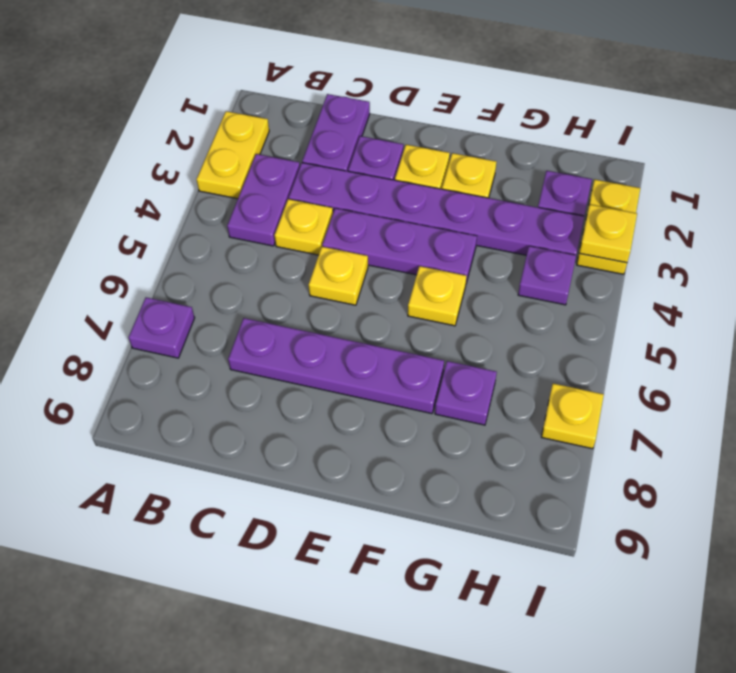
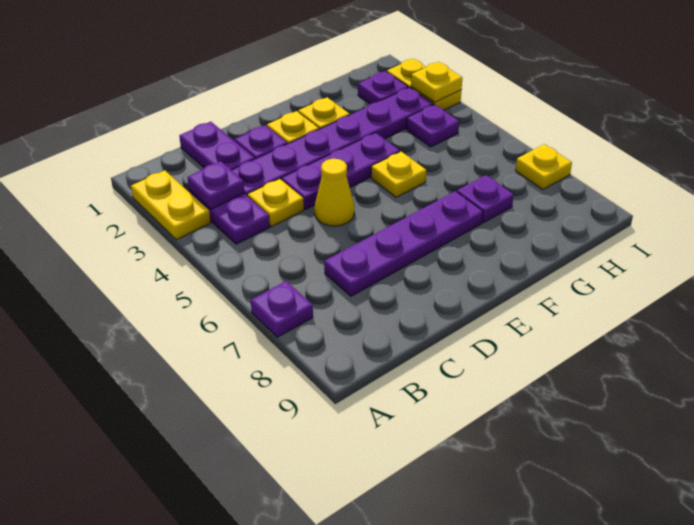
none -> purple 1x1 plate [187,161,244,209]
yellow 1x1 plate [309,247,368,305] -> yellow 1x1 cone [314,159,354,226]

